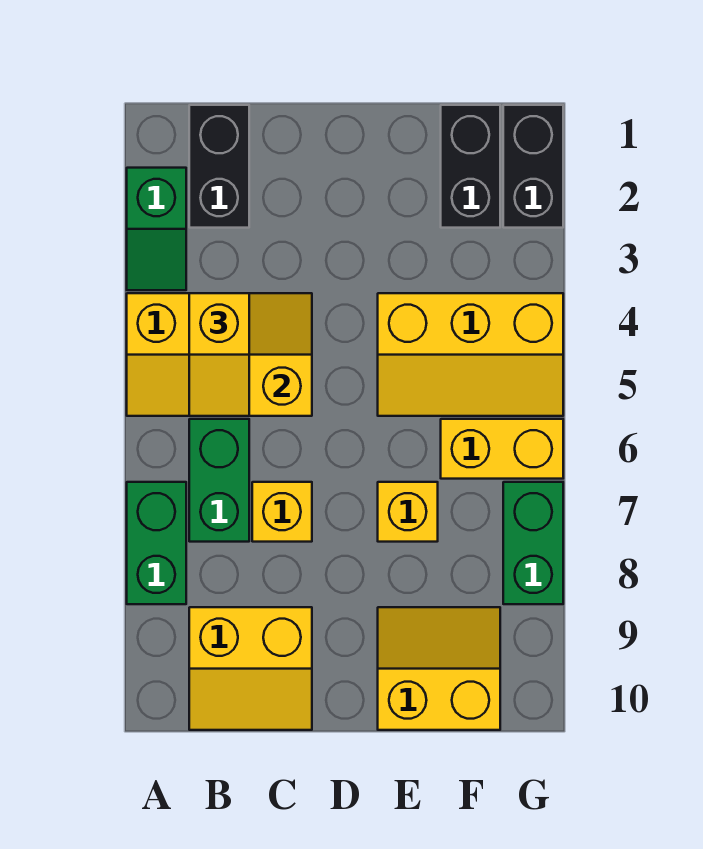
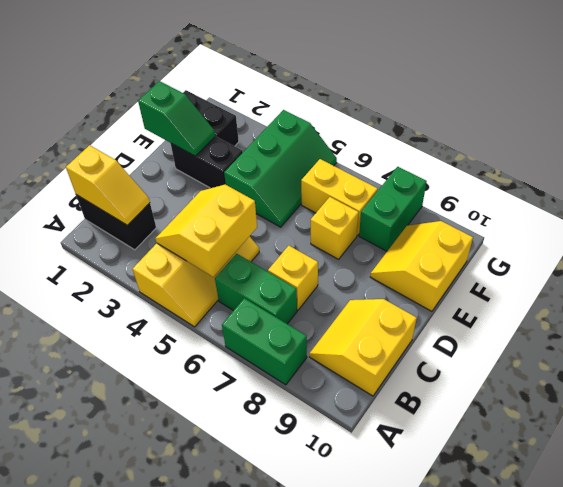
green 1x2 slope [127,168,186,290] -> green 1x2 slope moved to [138,81,216,156]
yellow 1x2 slope [189,293,249,416] -> yellow 1x2 slope moved to [66,145,150,225]
yellow 2x2 slope [189,607,312,730] -> yellow 2x2 slope turned to [309,299,417,396]
yellow 2x3 slope [378,293,563,416] -> green 2x3 slope [224,110,337,227]
yellow 1x2 brick [441,419,563,479] -> yellow 1x2 brick turned to [301,159,378,235]
black 1x2 brick [503,105,563,228] -> black 1x2 brick moved to [171,136,243,188]
green 1x2 brick [503,482,563,604] -> green 1x2 brick turned to [359,167,427,251]

